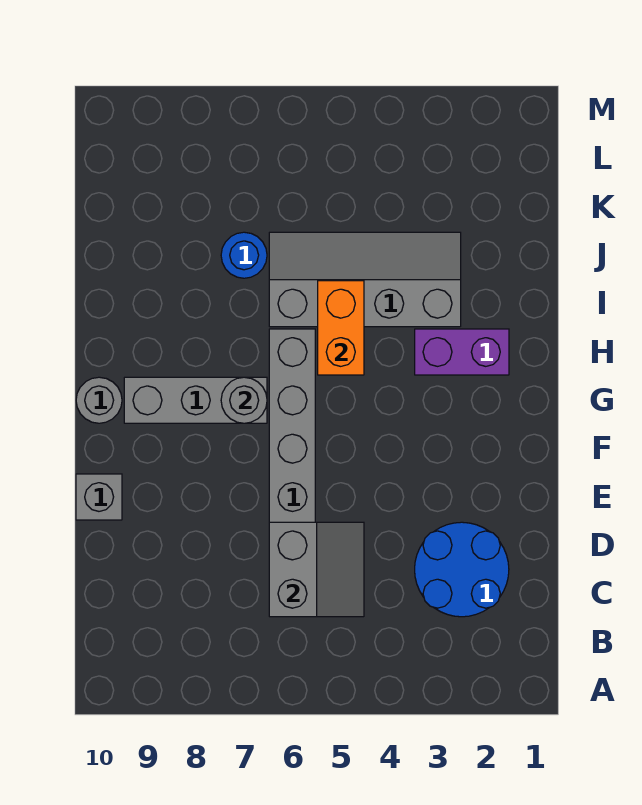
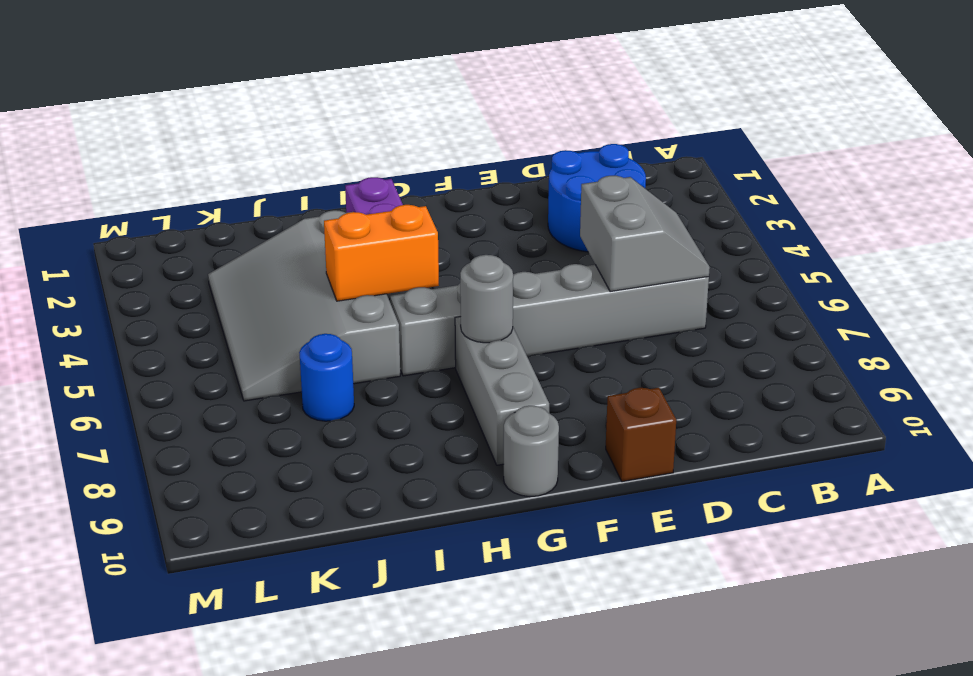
grey 2x2 slope [269,522,364,617] -> grey 2x2 slope turned to [580,176,710,292]
grey 1x1 brick [76,474,122,520] -> brown 1x1 brick [606,388,676,482]
grey 2x4 slope [269,232,461,327] -> grey 3x4 slope [208,210,400,401]

